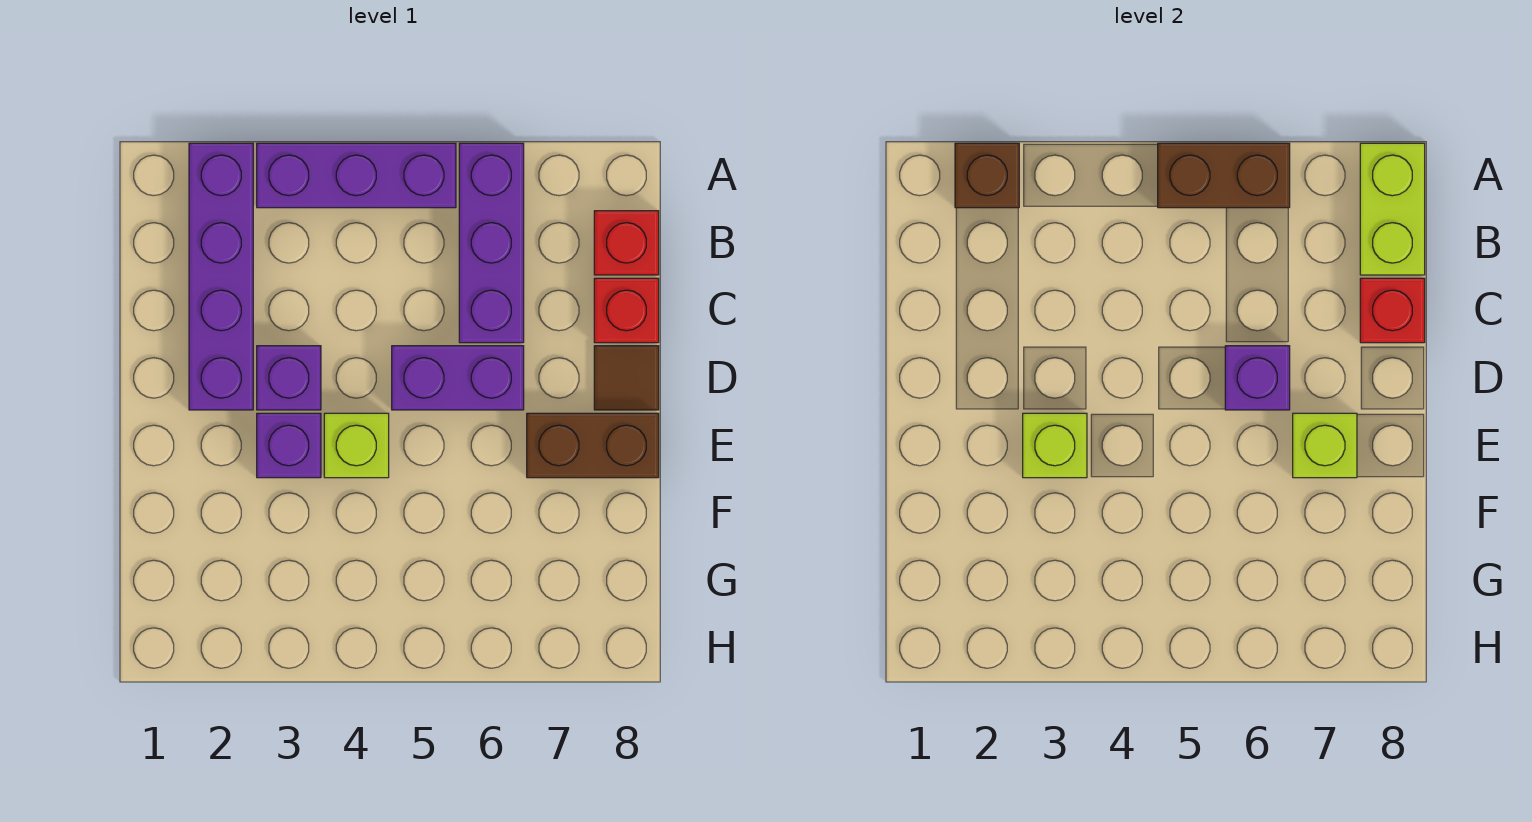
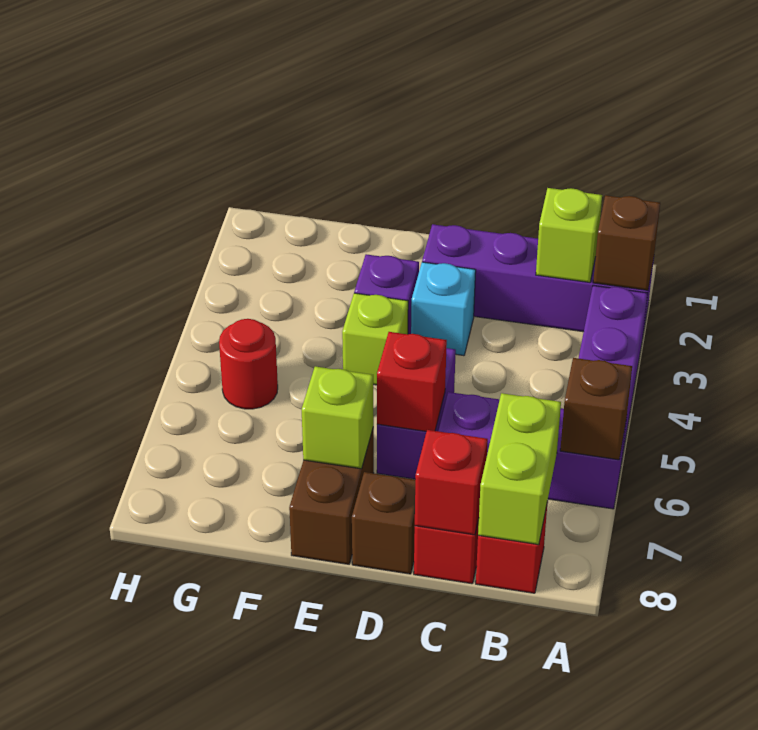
brown 1x2 brick [1158,143,1290,208] -> brown 1x1 brick [560,358,632,460]
lime 1x2 brick [1360,143,1425,275] -> lime 1x2 brick turned to [478,393,561,545]
purple 1x1 brick [257,346,321,410] -> cyan 1x1 brick [411,262,476,356]
purple 1x1 brick [1225,346,1290,410] -> red 1x1 brick [377,332,447,431]
brown 1x1 tile [594,346,659,410] -> brown 1x1 brick [352,472,415,574]
lime 1x1 brick [1023,413,1087,478] -> lime 1x1 brick moved to [536,188,602,282]
none -> red 1x1 round brick [219,319,278,409]

